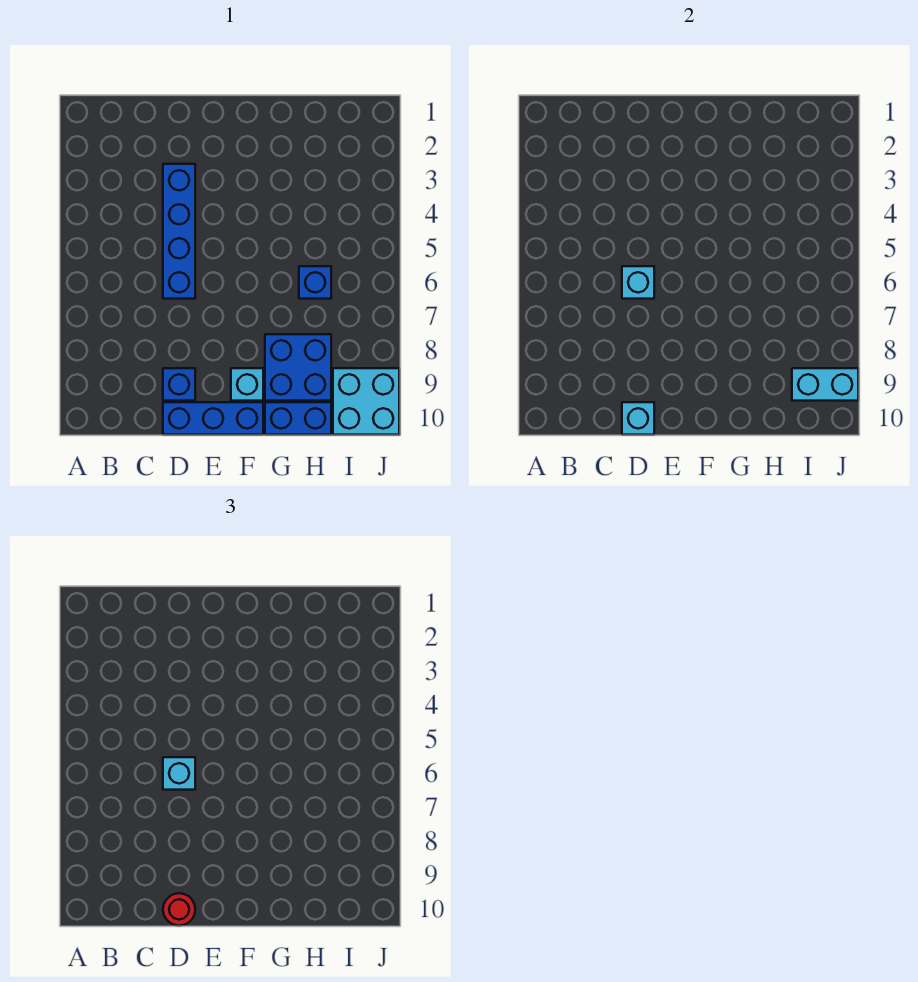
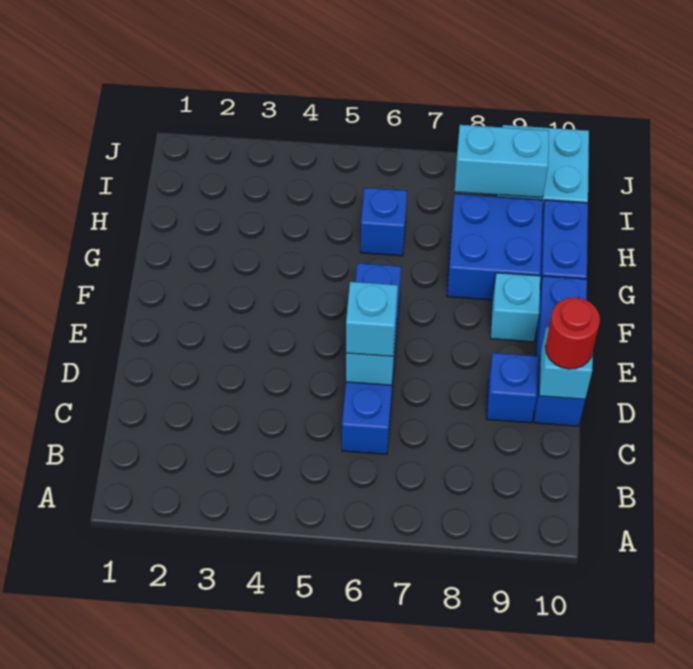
blue 1x4 brick [163,164,195,299] -> blue 1x4 brick turned to [342,263,401,454]
cyan 1x2 brick [792,368,858,401] -> cyan 1x2 brick turned to [455,125,549,198]

